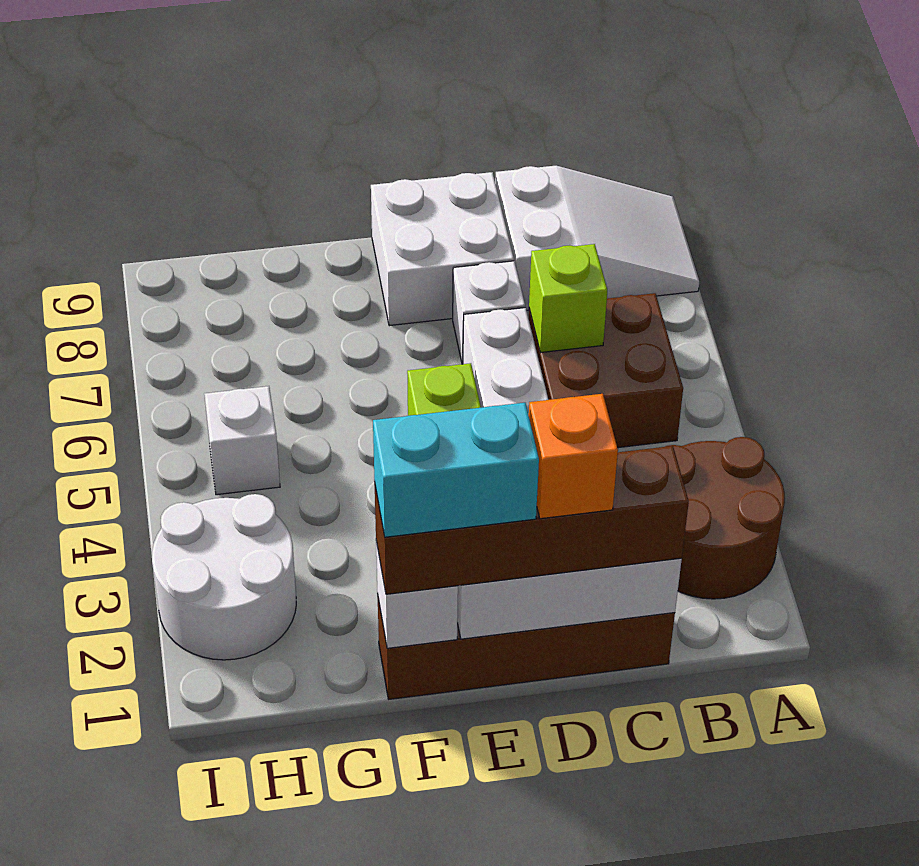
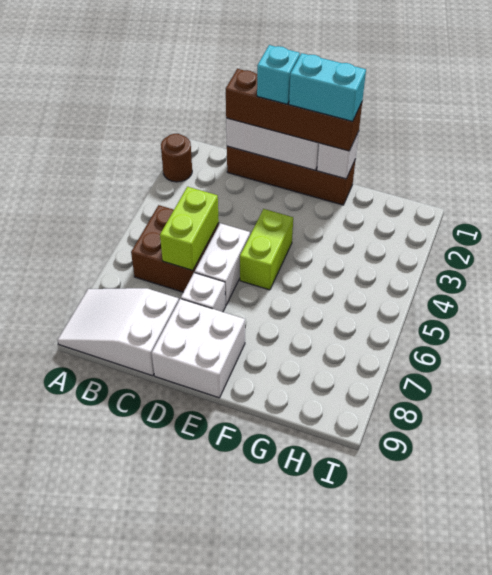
brown 2x2 round brick [665,437,785,599] -> brown 1x1 round brick [161,134,192,182]
lime 1x1 brick [529,244,607,353] -> lime 1x2 brick [160,187,219,270]
orange 1x1 brick [529,394,618,519] -> cyan 1x1 brick [257,45,300,104]
white 2x2 round brick [152,494,296,660] -> none
white 1x1 brick [204,386,280,495] -> none

